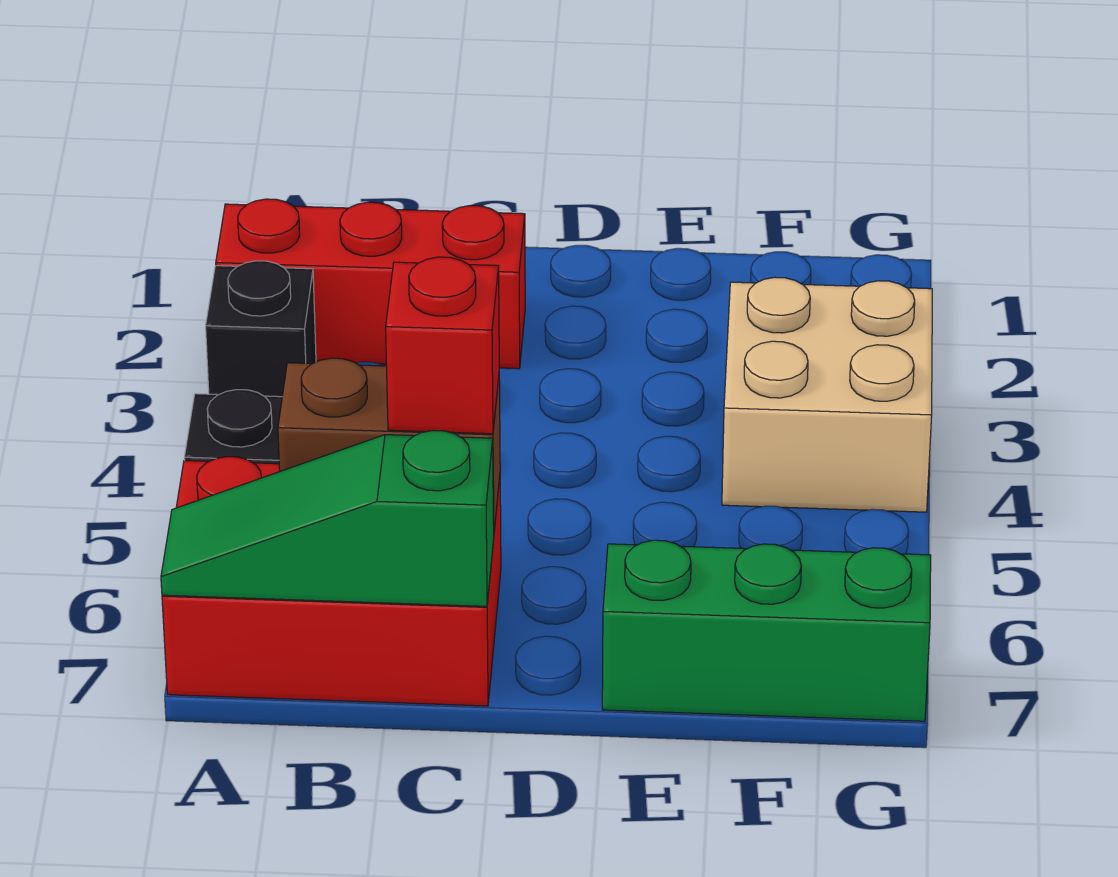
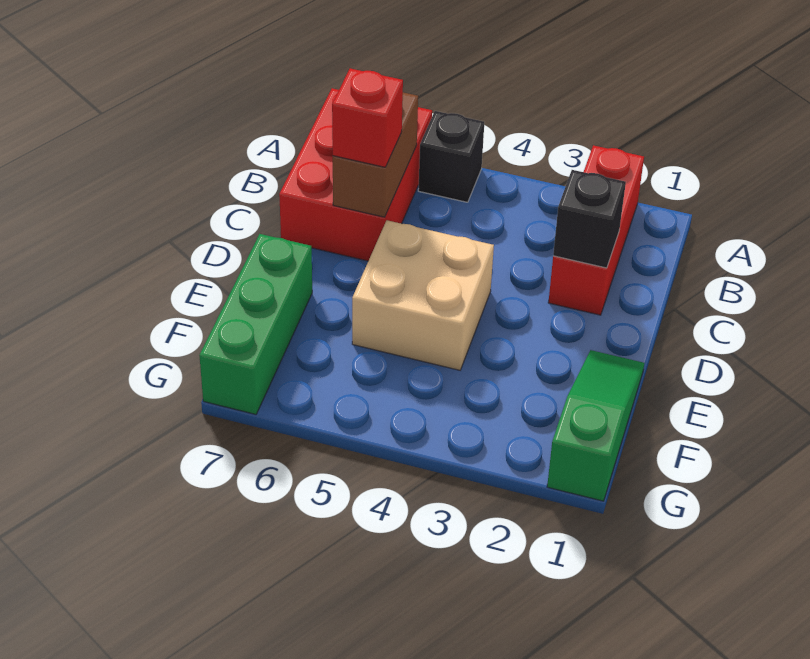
black 1x1 brick [206,261,316,397] -> black 1x1 brick moved to [553,170,626,268]
green 1x3 slope [161,431,494,606] -> green 1x3 slope moved to [547,350,644,501]
tan 2x2 brick [722,277,932,512] -> tan 2x2 brick moved to [352,220,494,370]

